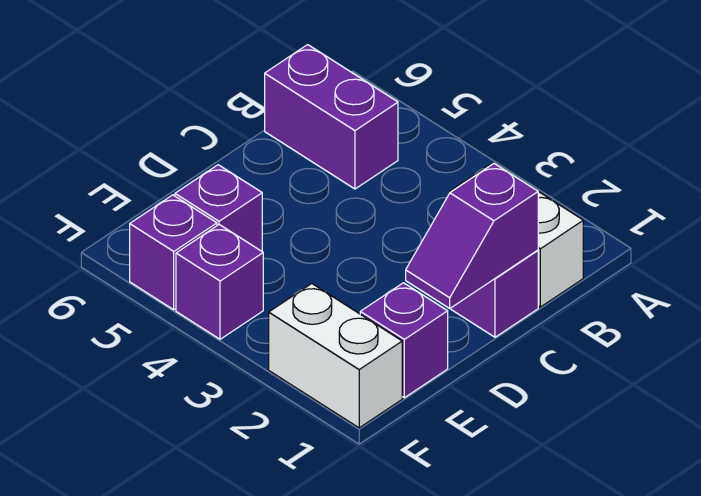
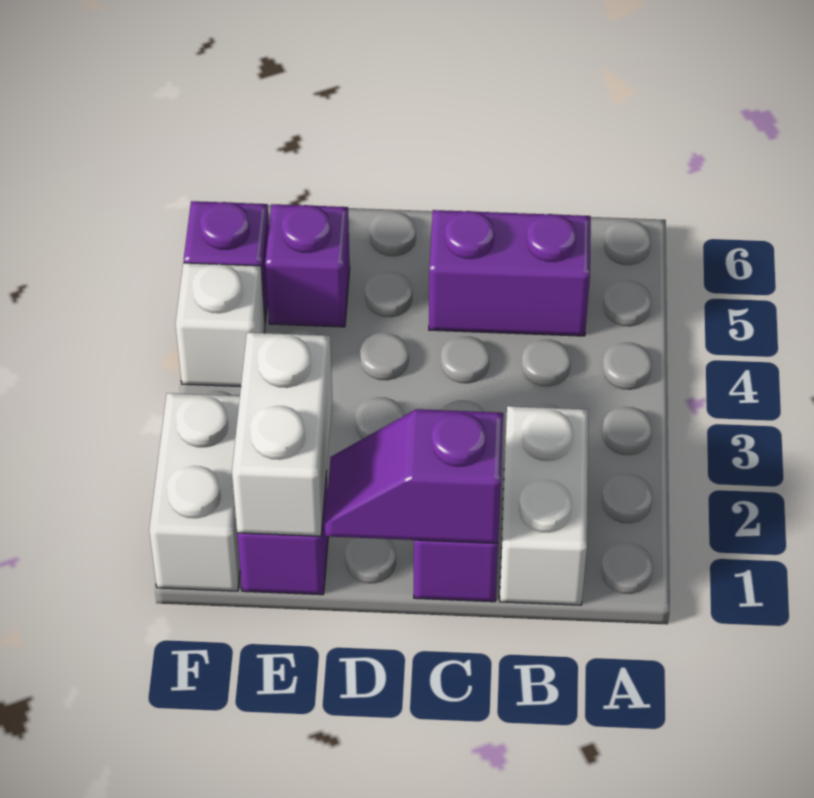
purple 1x2 brick [265,45,398,189] -> purple 1x2 brick turned to [429,210,591,336]
none -> white 1x2 brick [232,333,332,536]
purple 1x1 brick [176,225,263,339] -> white 1x1 brick [175,263,265,387]

